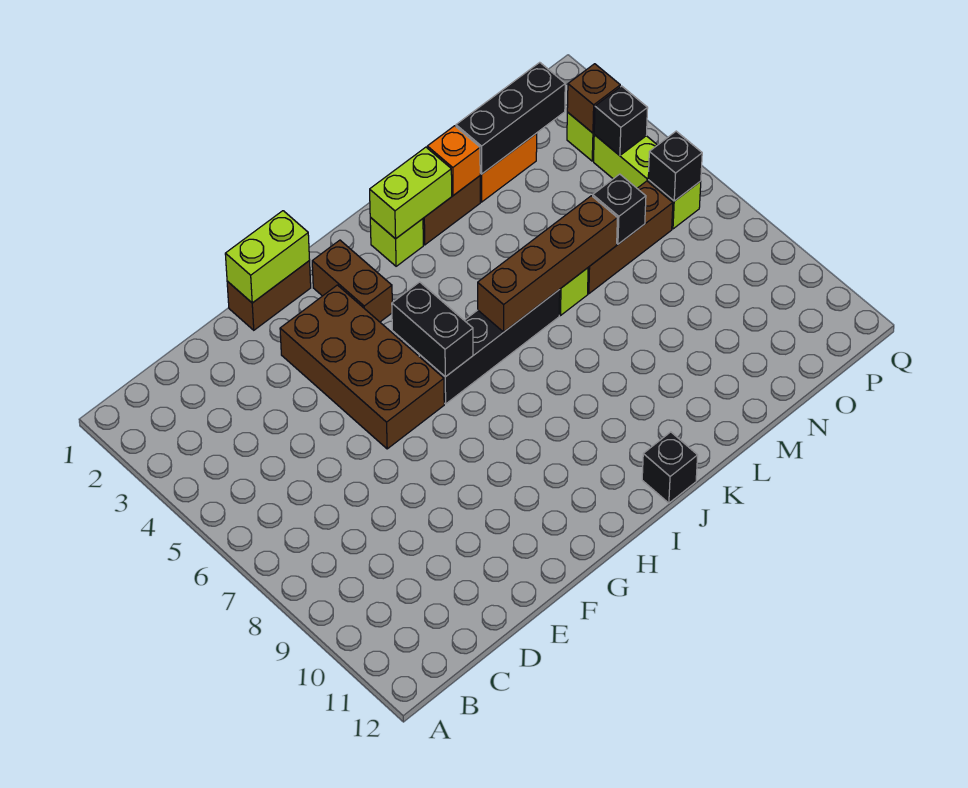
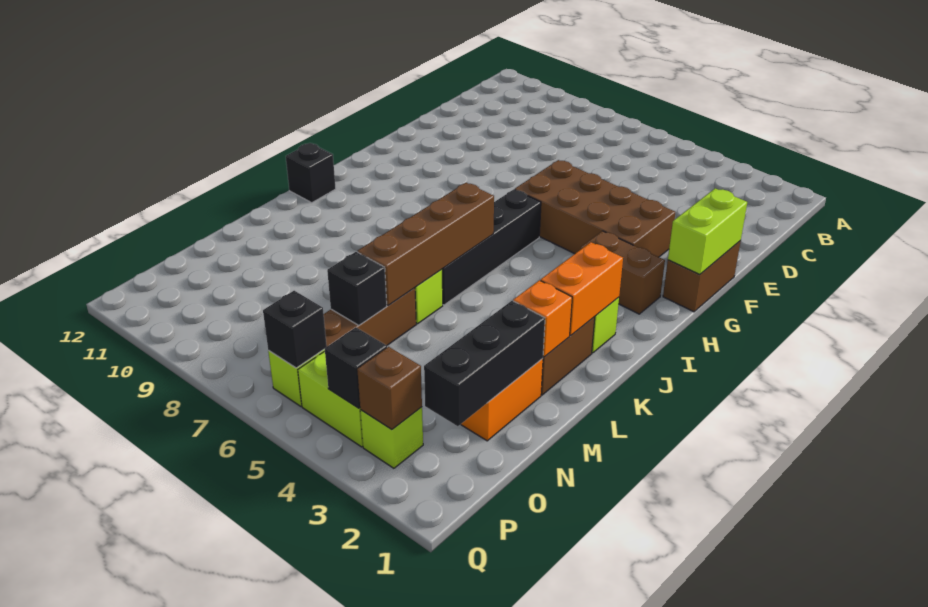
black 1x2 brick [392,282,473,377] -> none
lime 1x2 brick [370,147,452,239] -> orange 1x2 brick [541,242,623,335]

